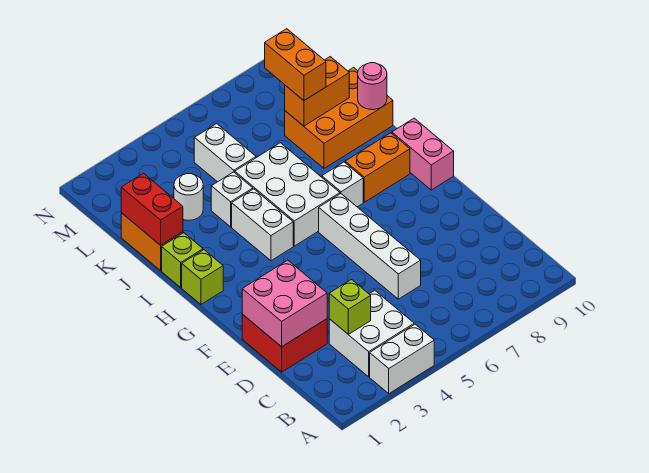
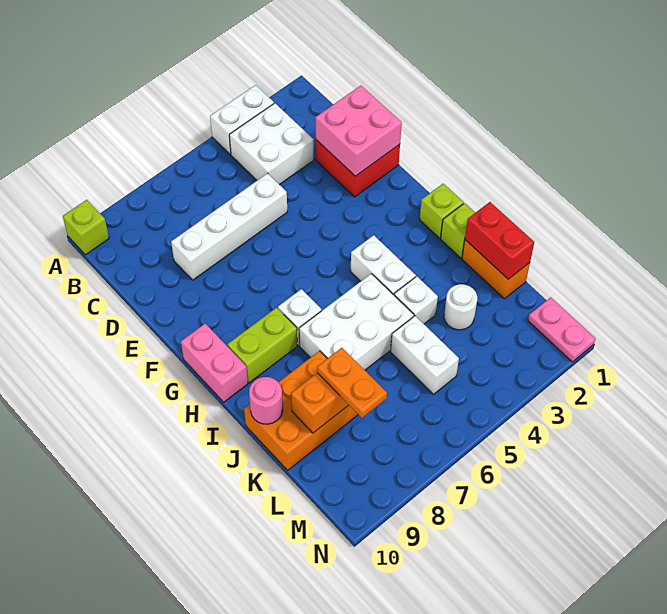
lime 1x1 brick [329,280,371,334] -> lime 1x1 brick moved to [63,200,109,255]
white 1x4 brick [319,194,421,299] -> white 1x4 brick turned to [171,173,287,280]
white 2x3 brick [235,143,340,246] -> white 2x3 brick turned to [299,274,414,370]
orange 1x2 brick [345,133,410,202] -> lime 1x2 brick [227,308,297,383]
orange 1x2 brick [265,29,326,101] -> orange 1x2 plate [317,348,387,418]
none -> pink 1x2 plate [528,298,595,362]

